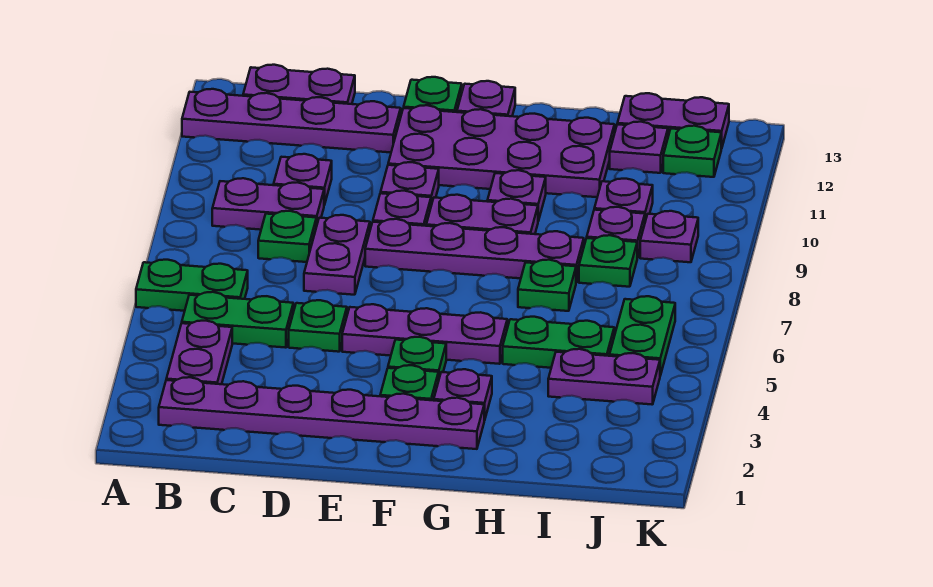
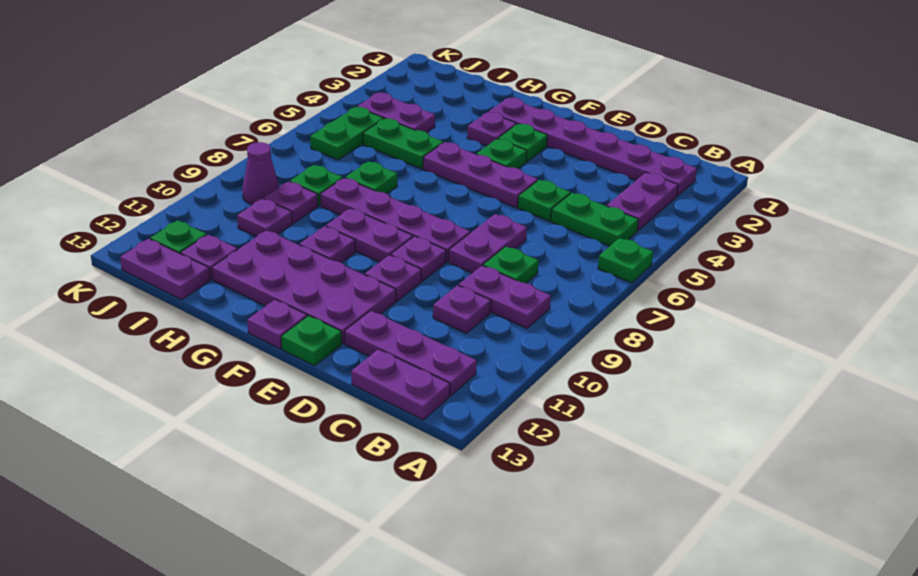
green 1x2 plate [136,260,248,311] -> green 1x1 plate [598,238,653,283]
purple 1x4 plate [182,89,401,152] -> purple 1x3 plate [344,311,477,396]
purple 1x1 plate [640,211,698,262] -> purple 1x1 cone [242,142,279,205]

